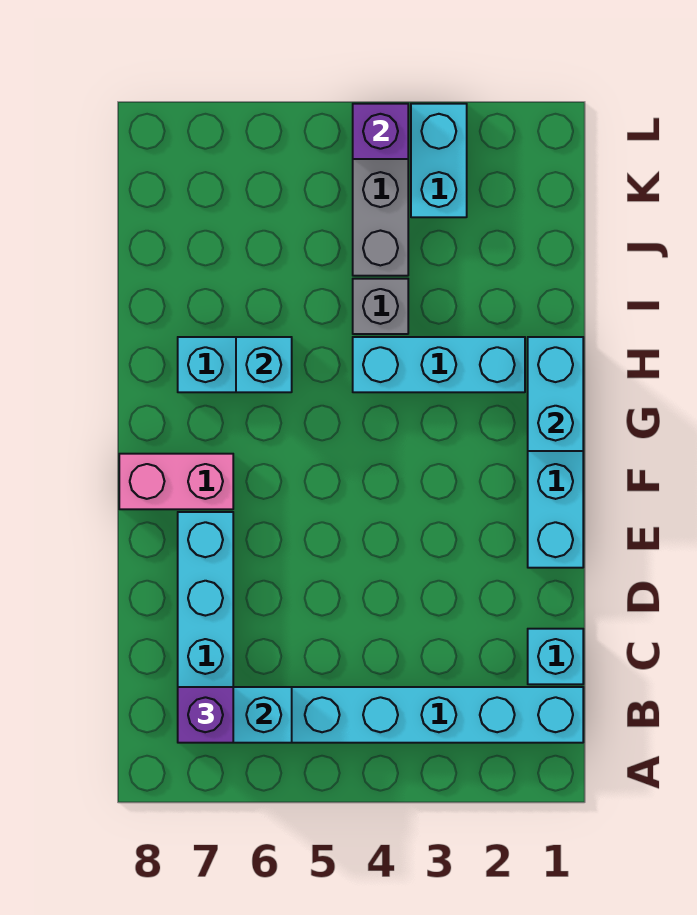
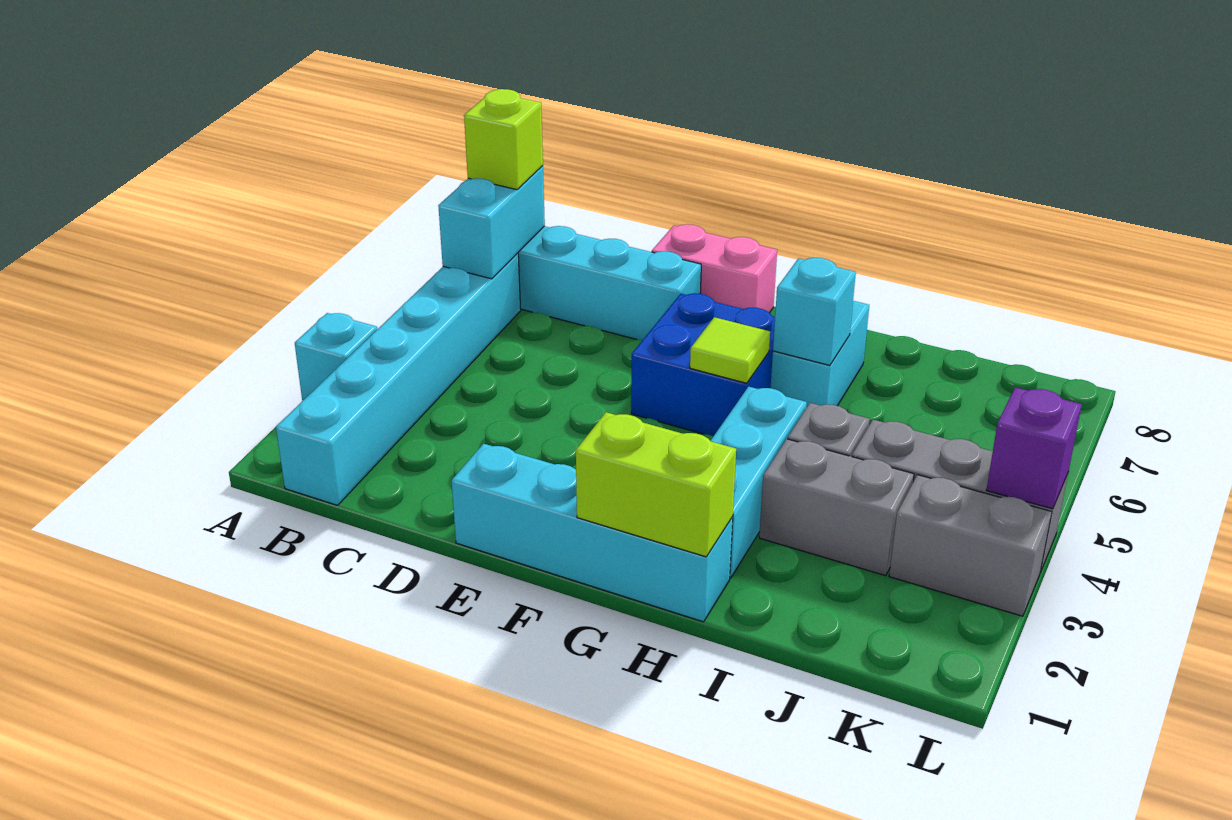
purple 1x1 brick [178,687,233,743] -> lime 1x1 brick [464,89,543,190]
cyan 1x1 brick [528,629,583,684] -> cyan 1x1 brick moved to [295,313,377,401]
none -> blue 2x2 brick [631,293,775,436]
pink 1x2 brick [119,454,233,509] -> pink 1x2 brick turned to [652,224,777,313]
cyan 1x2 brick [528,337,583,451] -> lime 1x2 brick [576,412,736,557]
none -> lime 1x1 tile [690,317,770,383]
none -> grey 1x2 brick [759,439,914,576]
cyan 1x2 brick [411,104,467,217] -> grey 1x2 brick [889,475,1052,616]

